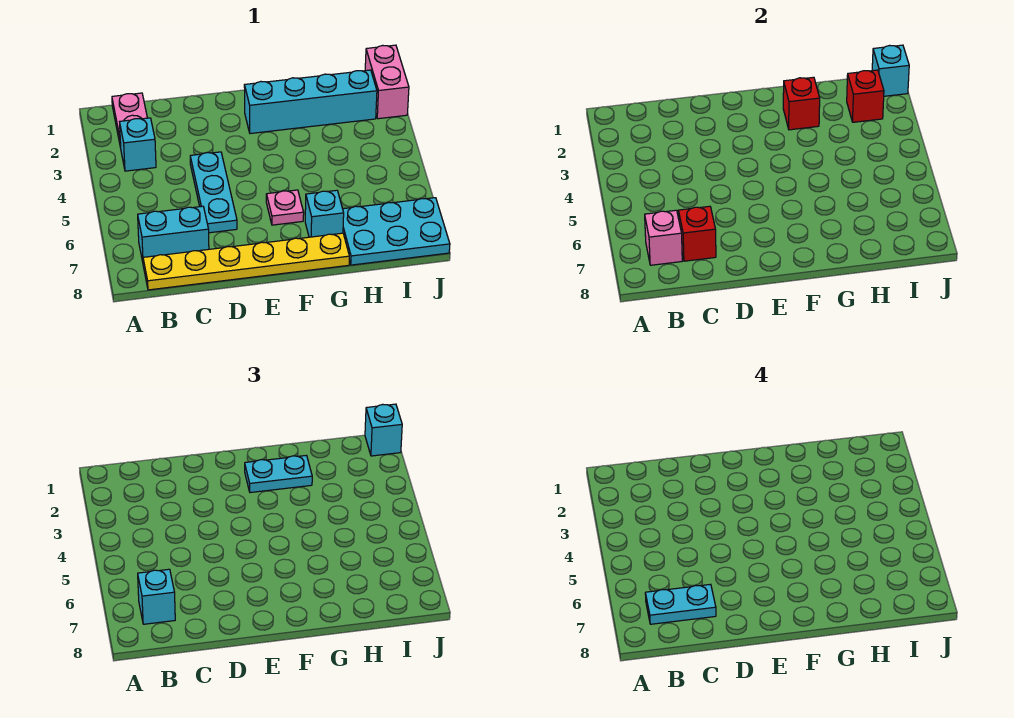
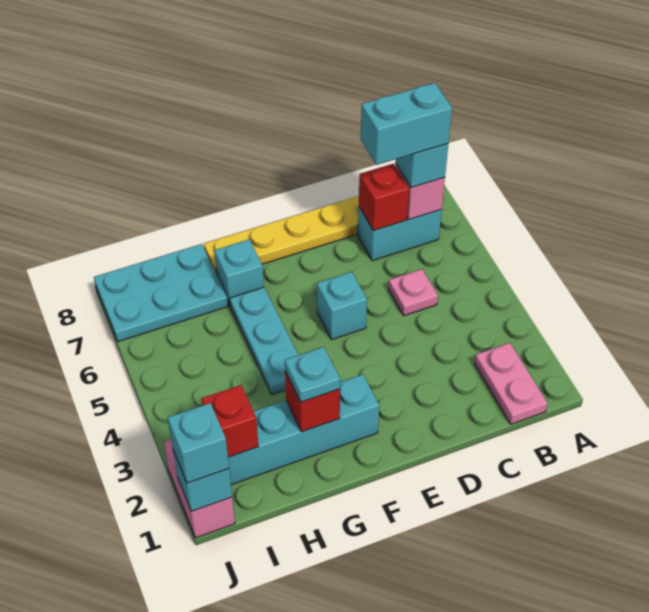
cyan 1x1 brick [120,118,156,171] -> cyan 1x1 brick moved to [317,272,367,340]
cyan 1x2 plate [645,584,716,624] -> cyan 1x2 brick [361,83,452,165]
cyan 1x3 plate [190,152,237,233] -> cyan 1x3 plate moved to [230,287,298,395]
cyan 1x2 plate [245,455,312,493] -> cyan 1x1 plate [285,347,340,402]
pink 1x1 plate [266,190,304,225] -> pink 1x1 plate moved to [388,269,438,316]

